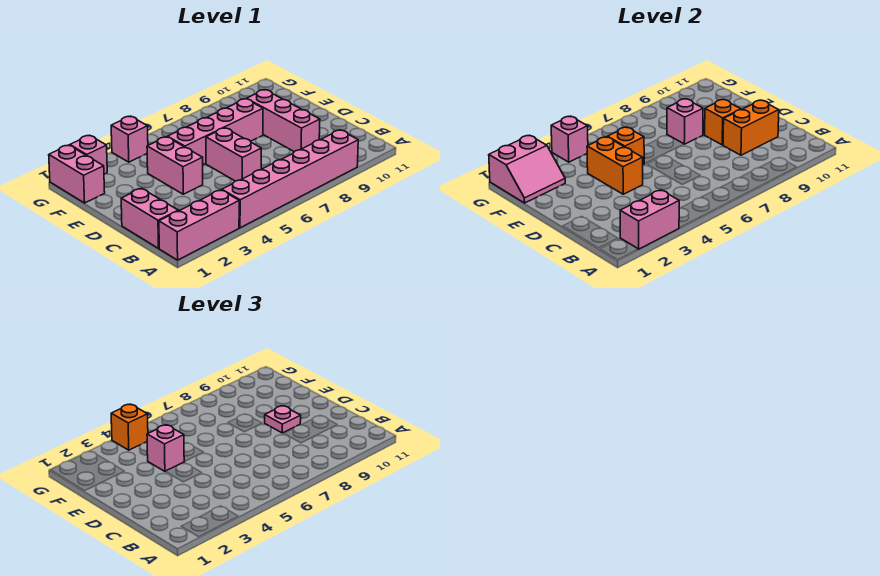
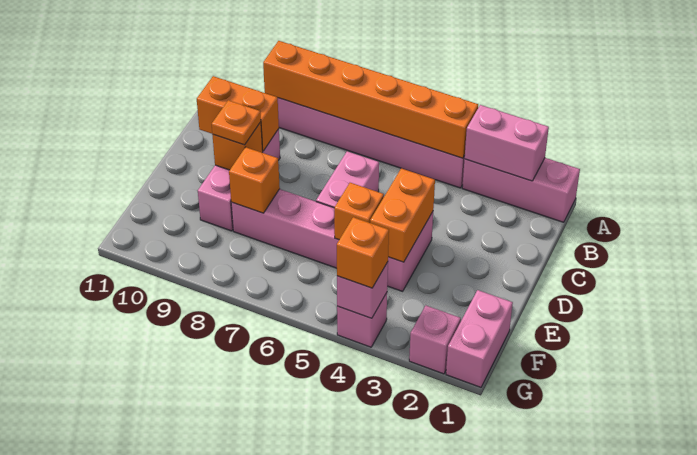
none -> orange 1x6 brick [263,41,478,158]
pink 1x2 brick [121,188,178,248] -> none
pink 1x1 plate [265,406,301,433] -> orange 1x1 plate [212,100,261,145]
pink 1x1 brick [147,425,184,471] -> none
pink 1x1 brick [667,99,703,144] -> orange 1x1 brick [229,147,280,213]
pink 2x2 slope [489,135,565,203] -> none

